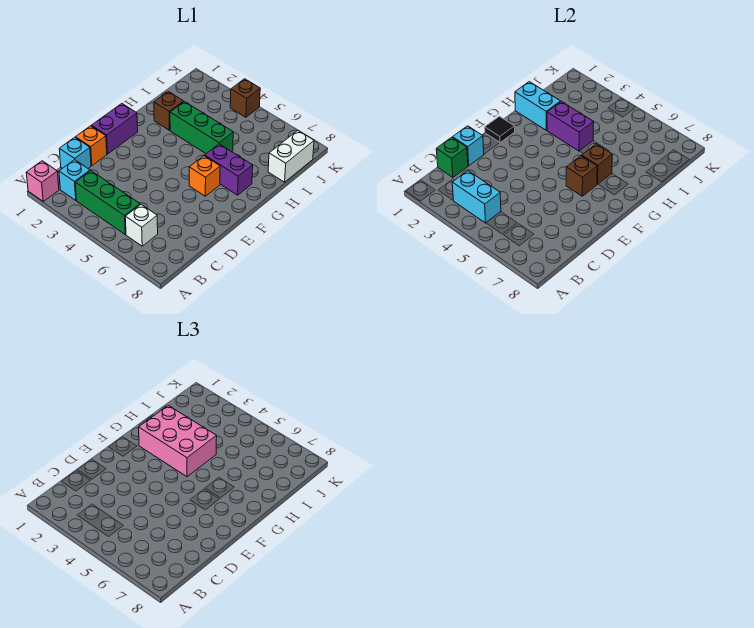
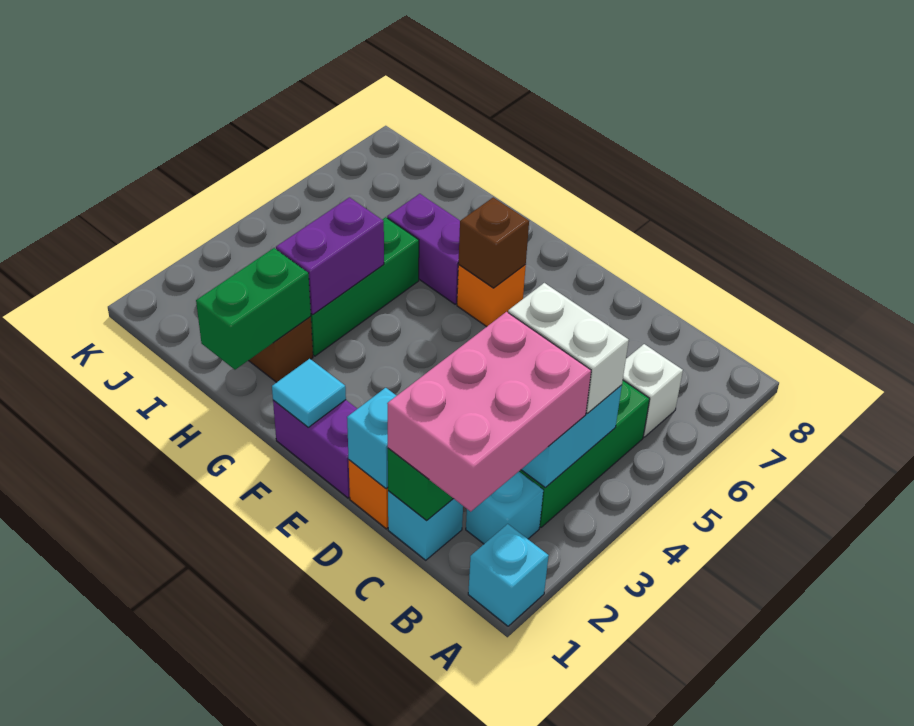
pink 1x1 brick [26,161,59,201] -> cyan 1x1 brick [468,524,549,626]
black 1x1 tile [485,116,515,143] -> cyan 1x1 tile [272,359,346,427]
pink 2x3 brick [139,406,217,477] -> pink 2x3 brick moved to [387,312,591,511]
purple 1x2 brick [205,144,253,195] -> purple 1x2 brick turned to [387,194,460,304]
brown 1x1 brick [582,144,612,184] -> none
cyan 1x2 brick [515,82,561,130] -> green 1x2 brick [196,248,311,370]
white 1x2 brick [268,130,314,182] -> white 1x2 brick moved to [508,283,629,413]
brown 1x1 brick [230,79,260,117] -> none

